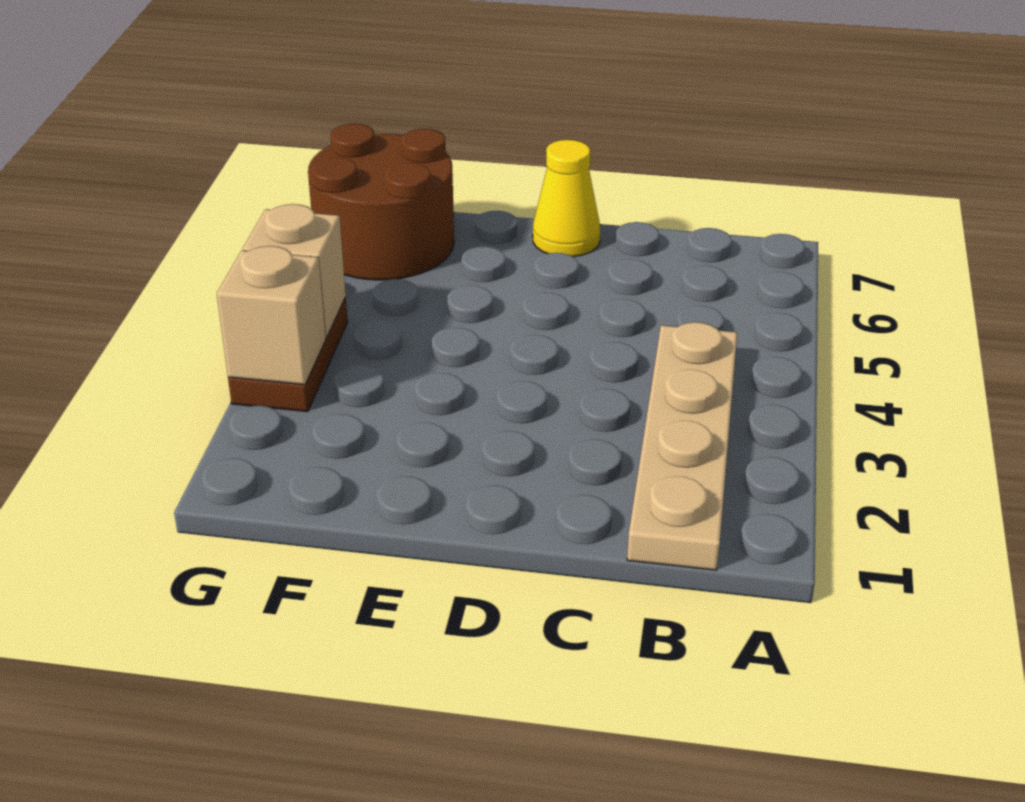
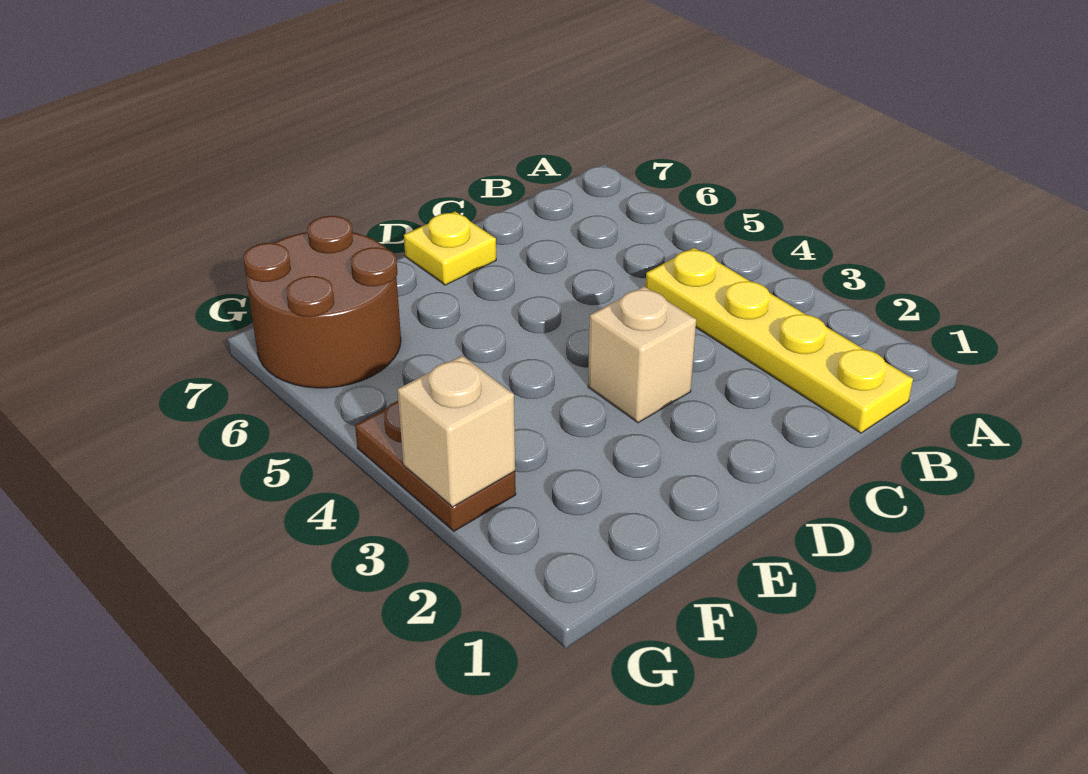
tan 1x4 plate [627,322,737,570] -> yellow 1x4 plate [646,248,913,433]
yellow 1x1 cone [533,140,600,257] -> yellow 1x1 plate [404,212,496,285]
tan 1x1 brick [243,204,346,338] -> tan 1x1 brick moved to [588,286,696,423]

